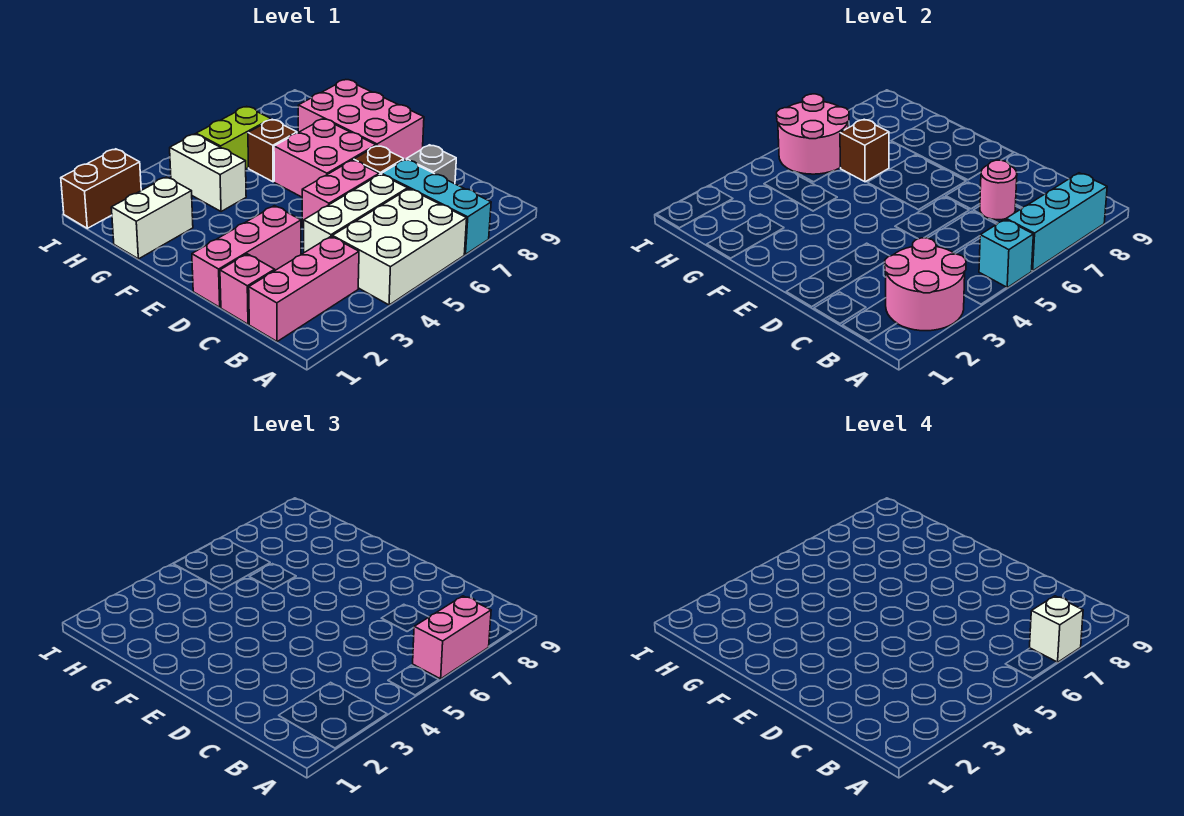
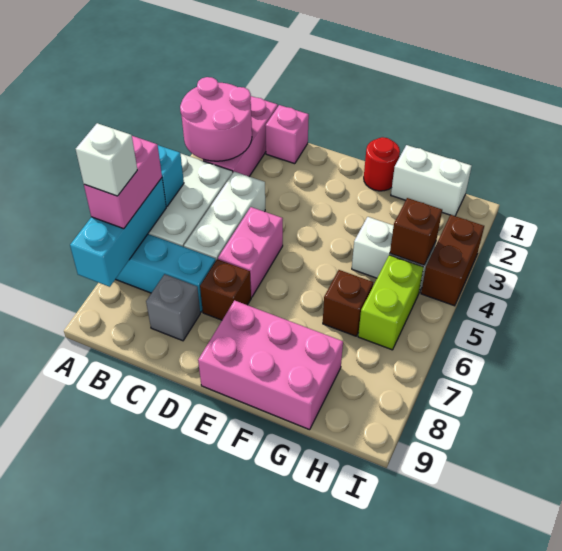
pink 1x1 round brick [980,160,1017,220] -> none
pink 1x3 brick [192,206,301,307] -> none
pink 2x2 brick [274,119,376,197] -> none
none -> red 1x1 round brick [364,137,400,191]
white 1x2 brick [111,177,193,259] -> white 1x2 brick turned to [391,145,472,216]
brown 1x1 brick [840,119,889,182] -> brown 1x1 brick moved to [390,198,442,265]
pink 2x2 round brick [777,94,849,174] -> none
brown 1x2 brick [61,149,141,228] -> brown 1x2 brick moved to [421,215,484,306]

